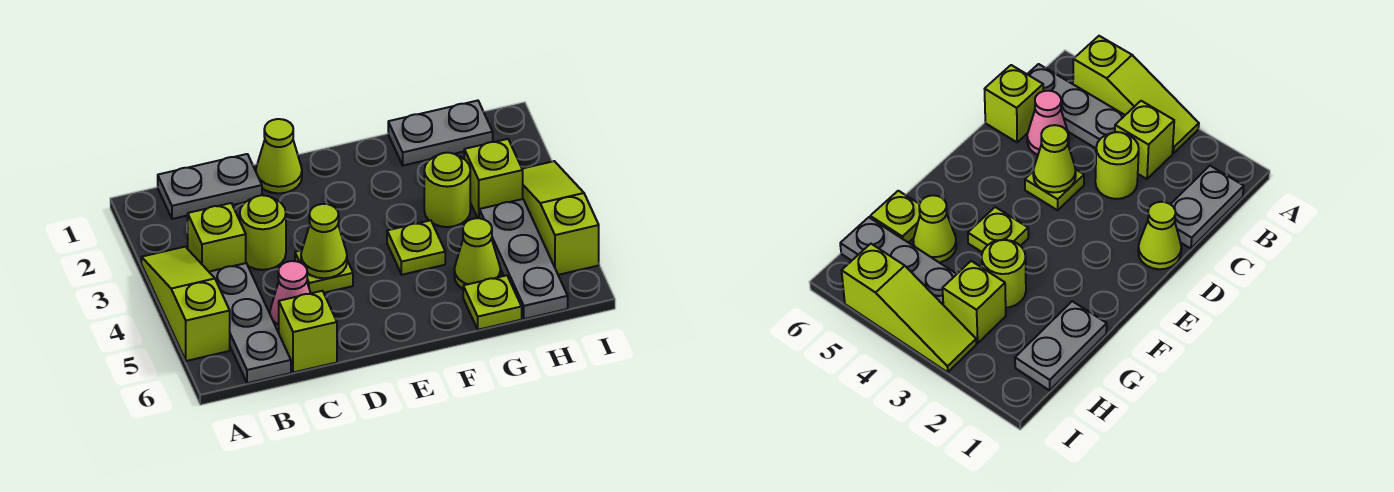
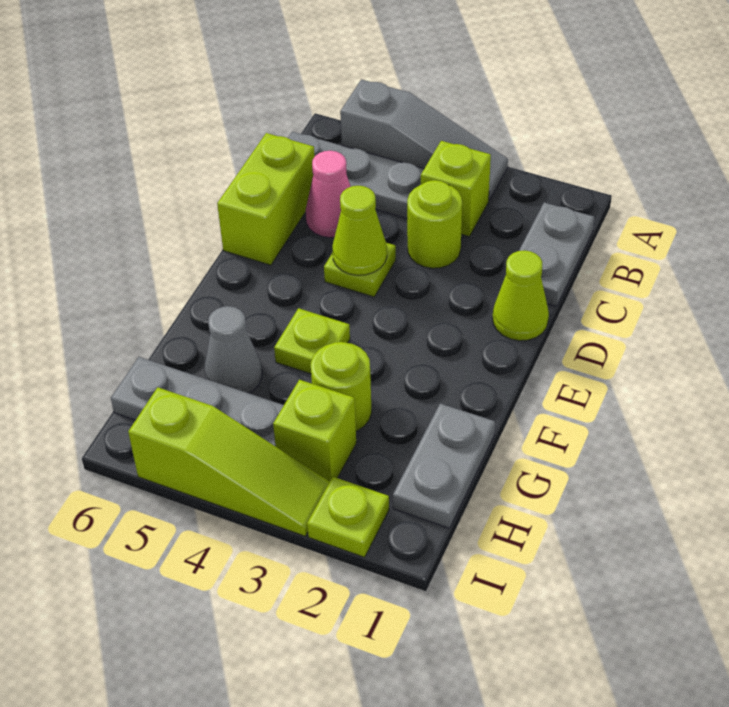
lime 1x3 slope [141,247,230,361] -> grey 1x3 slope [340,79,508,200]
lime 1x1 brick [279,291,337,373] -> lime 1x2 brick [217,133,315,265]
lime 1x1 cone [454,218,500,289] -> grey 1x1 cone [205,306,262,393]
lime 1x1 plate [463,275,522,330] -> lime 1x1 plate moved to [307,477,389,557]

